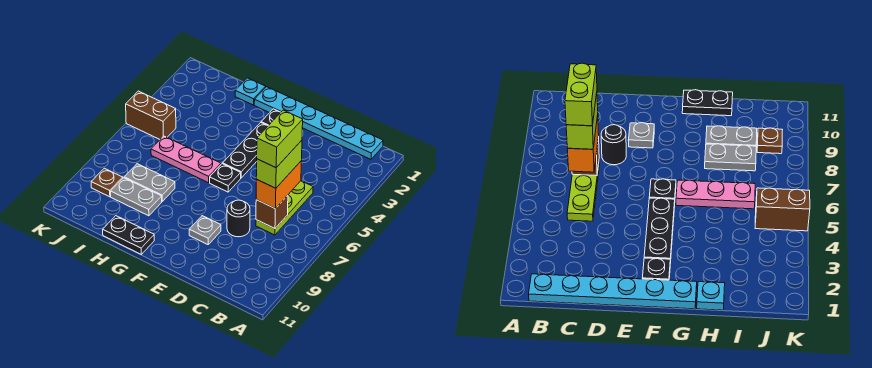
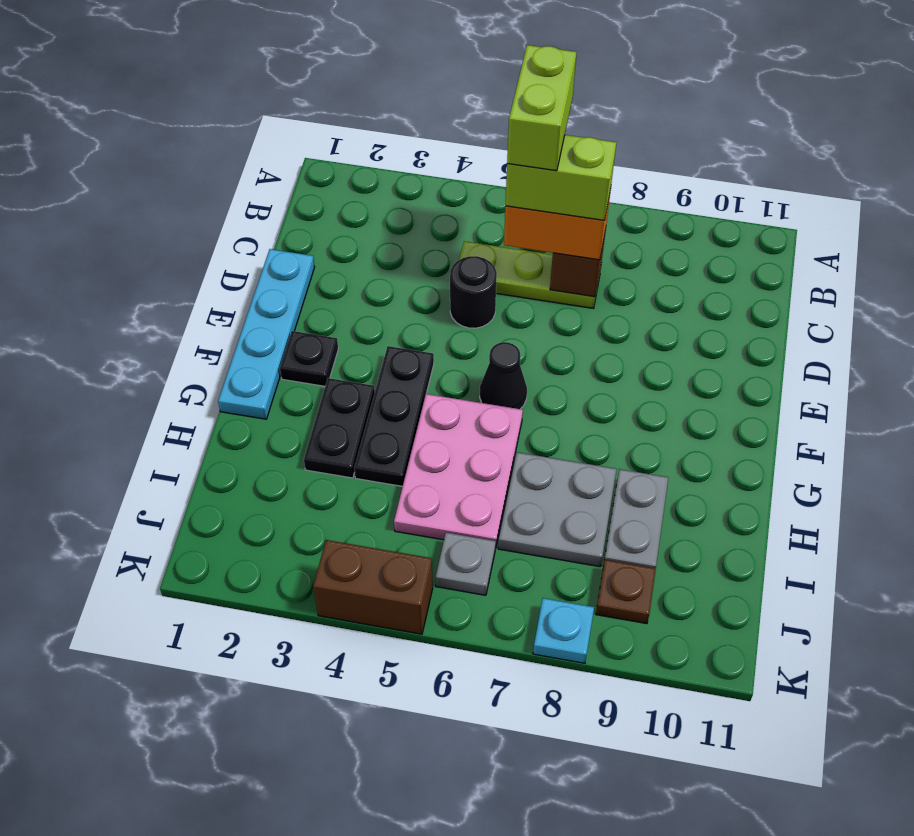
cyan 1x6 plate [254,87,383,159] -> cyan 1x4 plate [218,249,315,419]
lime 1x2 brick [257,110,303,168] -> lime 1x2 brick turned to [507,45,577,171]
black 1x1 round brick [227,200,250,237] -> black 1x1 round brick moved to [450,256,497,328]
grey 1x1 plate [189,216,221,245] -> grey 1x1 plate moved to [436,533,496,595]
black 1x3 plate [223,123,268,178] -> black 1x3 plate turned to [354,346,434,486]
black 1x1 plate [210,164,241,192] -> black 1x1 cone [480,342,527,409]
pink 1x3 plate [151,136,221,183] -> pink 2x3 plate [394,394,523,548]
black 1x2 plate [103,216,154,254] -> black 1x2 plate moved to [304,378,375,478]
cyan 1x1 plate [235,78,266,105] -> cyan 1x1 plate moved to [533,598,594,663]
grey 1x2 plate [124,164,175,201] -> grey 2x2 plate [498,452,617,567]
brown 1x2 brick [126,91,176,139] -> brown 1x2 brick turned to [313,540,433,634]

